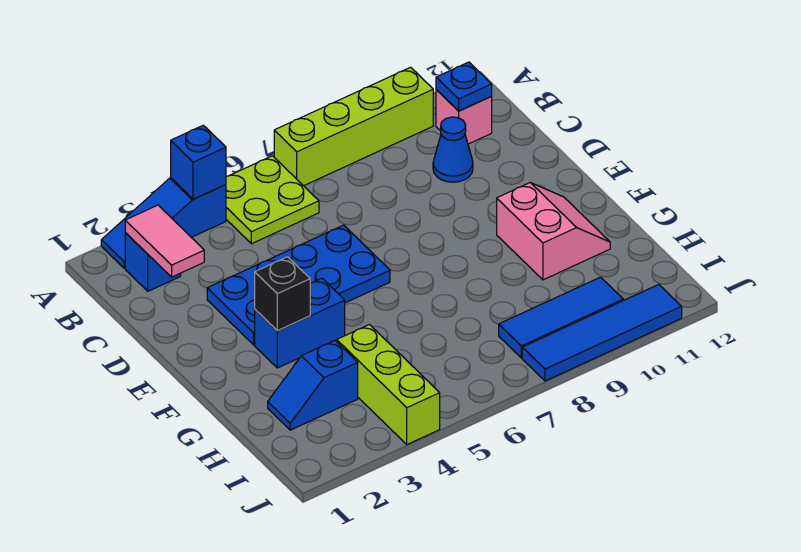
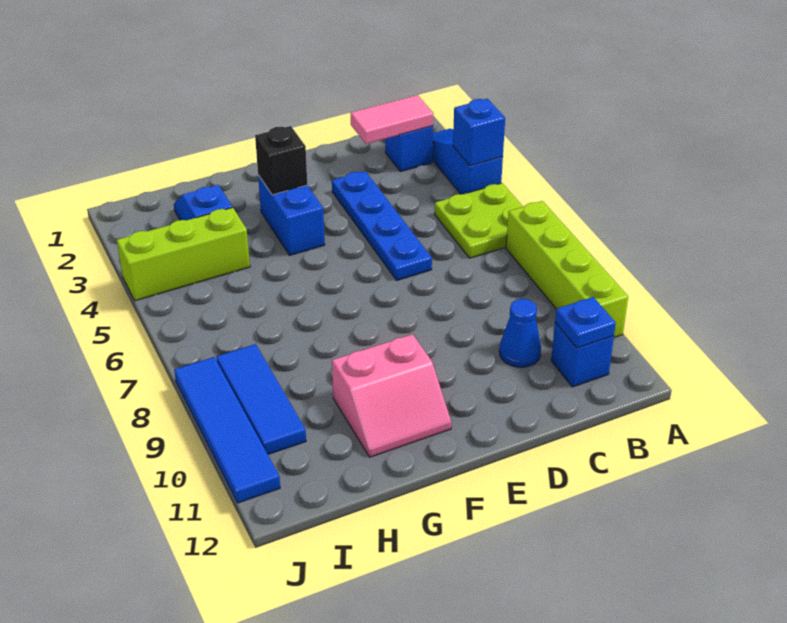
pink 1x1 brick [436,90,492,144] -> blue 1x1 brick [551,322,614,387]
blue 2x4 plate [207,225,390,345] -> blue 1x4 plate [332,171,432,280]

